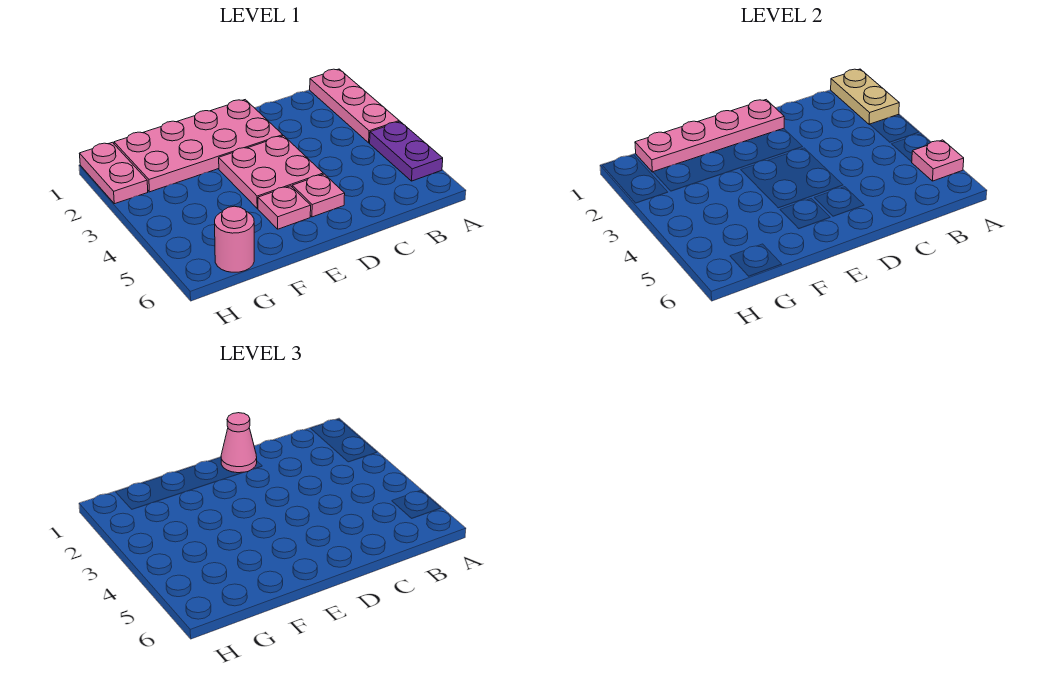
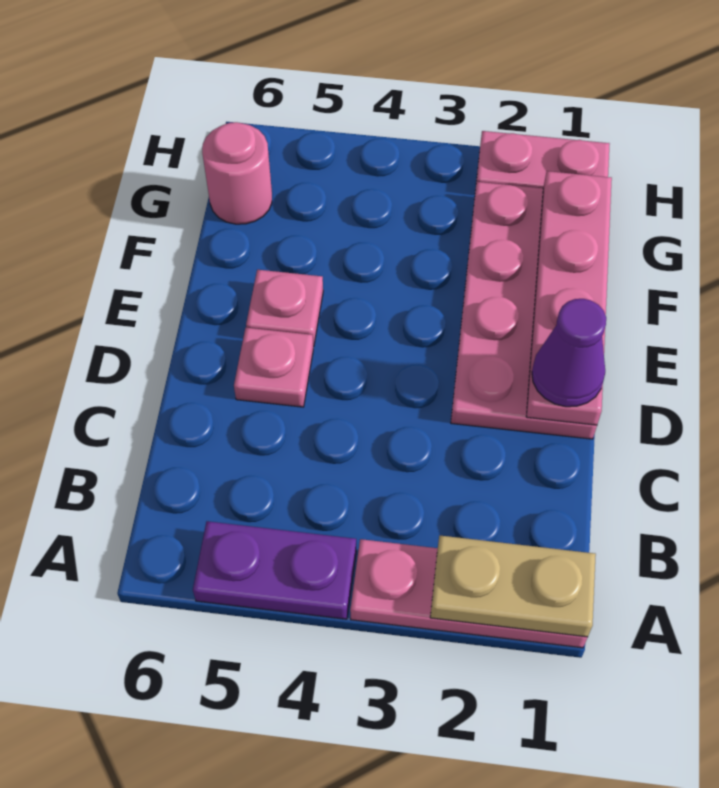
pink 1x1 plate [912,140,964,181] -> none
pink 1x1 cone [221,413,257,473] -> purple 1x1 cone [532,299,606,407]
pink 2x2 plate [219,136,323,208] -> none

